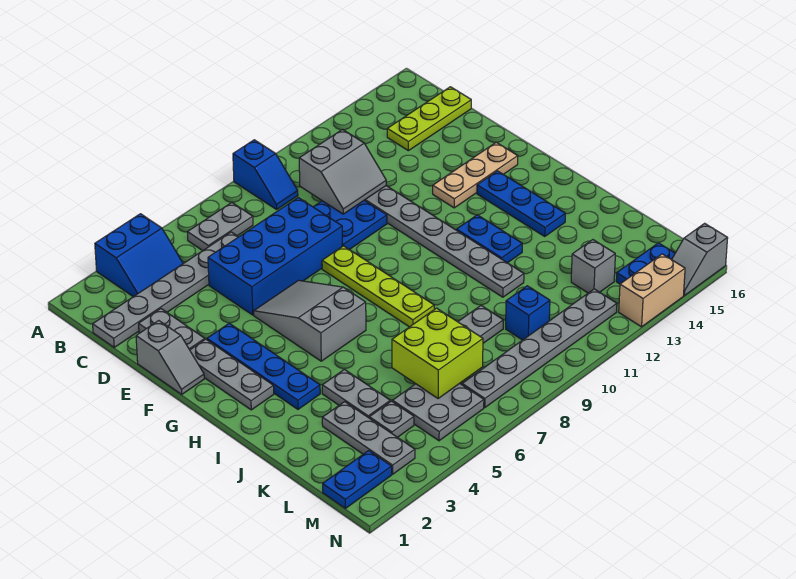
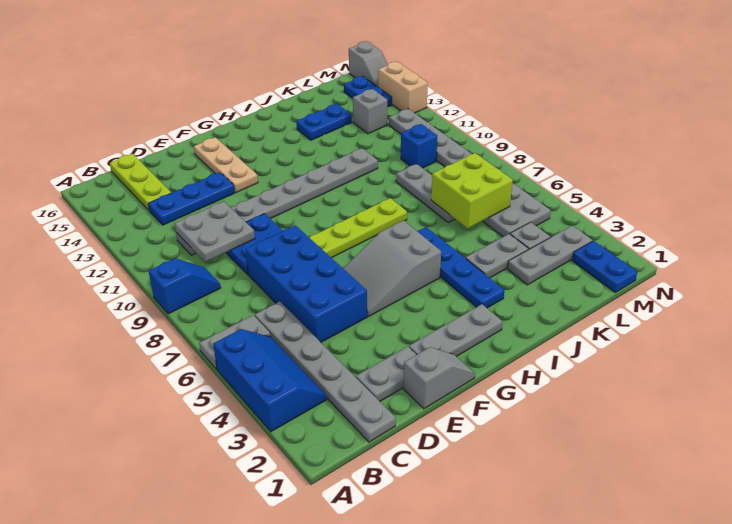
blue 2x2 slope [95,214,183,297] -> blue 2x3 slope [213,329,327,432]
grey 1x2 plate [187,203,253,251] -> grey 1x2 plate turned to [199,315,270,369]
grey 2x2 slope [299,130,386,214] -> grey 2x2 plate [175,201,255,262]
blue 1x4 plate [207,323,320,409] -> blue 1x4 plate turned to [417,227,504,308]
blue 1x3 plate [477,171,565,236] -> blue 1x3 plate moved to [148,172,235,225]
blue 1x2 plate [457,215,522,263] -> blue 1x2 plate moved to [296,104,352,140]

